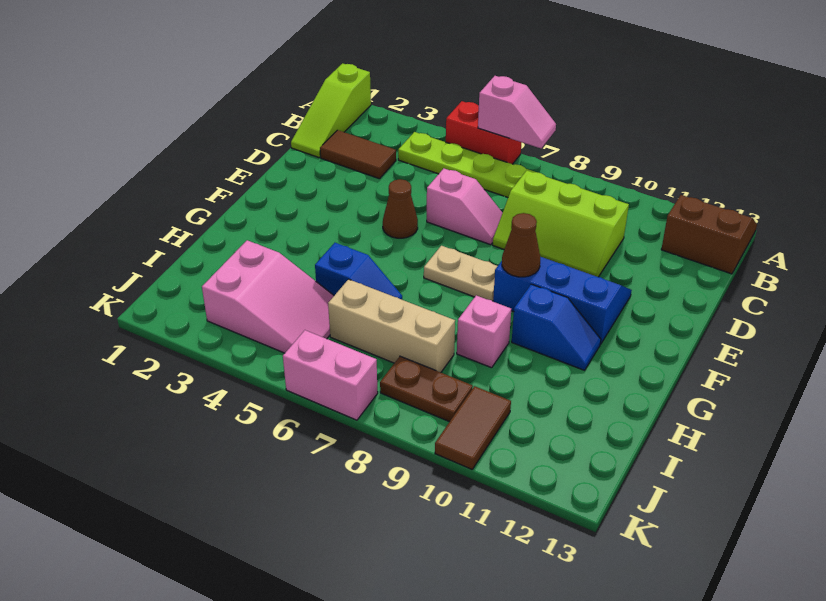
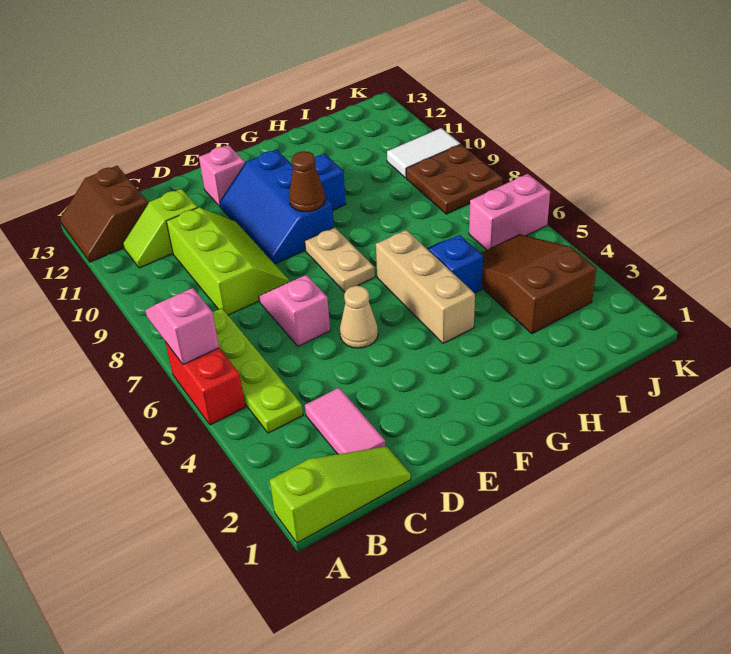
none -> lime 1x2 slope [123,189,198,268]
brown 1x2 tile [320,130,396,179] -> pink 1x2 tile [305,388,385,454]
brown 1x1 cone [383,179,418,238] -> tan 1x1 cone [340,286,378,348]
pink 1x1 brick [457,295,511,368] -> pink 1x1 brick moved to [199,145,245,207]
pink 2x3 slope [202,240,334,353] -> brown 2x3 slope [481,234,597,334]
tan 1x3 brick [328,279,455,372] -> tan 1x3 brick moved to [376,230,475,343]
brown 1x2 plate [380,356,473,422] -> brown 2x2 plate [406,144,503,214]
brown 1x2 tile [435,386,511,469] -> white 1x2 tile [387,128,460,178]
pink 1x2 brick [283,330,378,420] -> pink 1x2 brick turned to [469,174,550,250]

